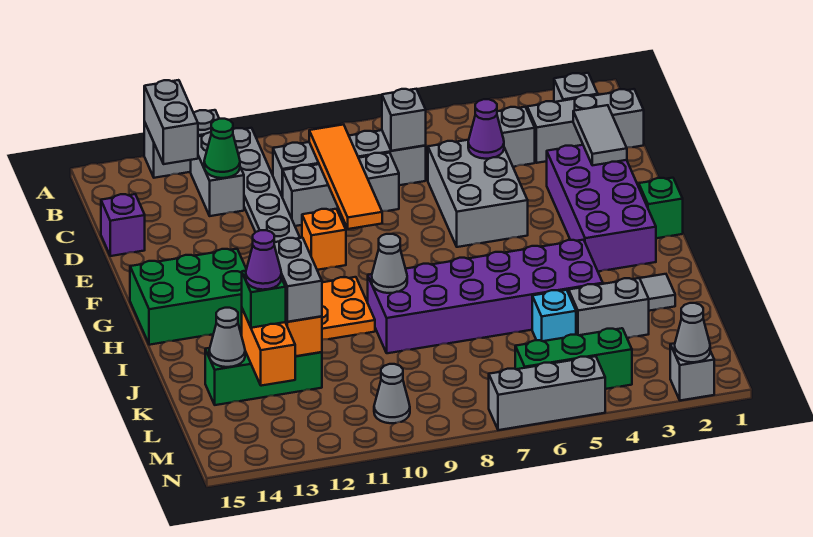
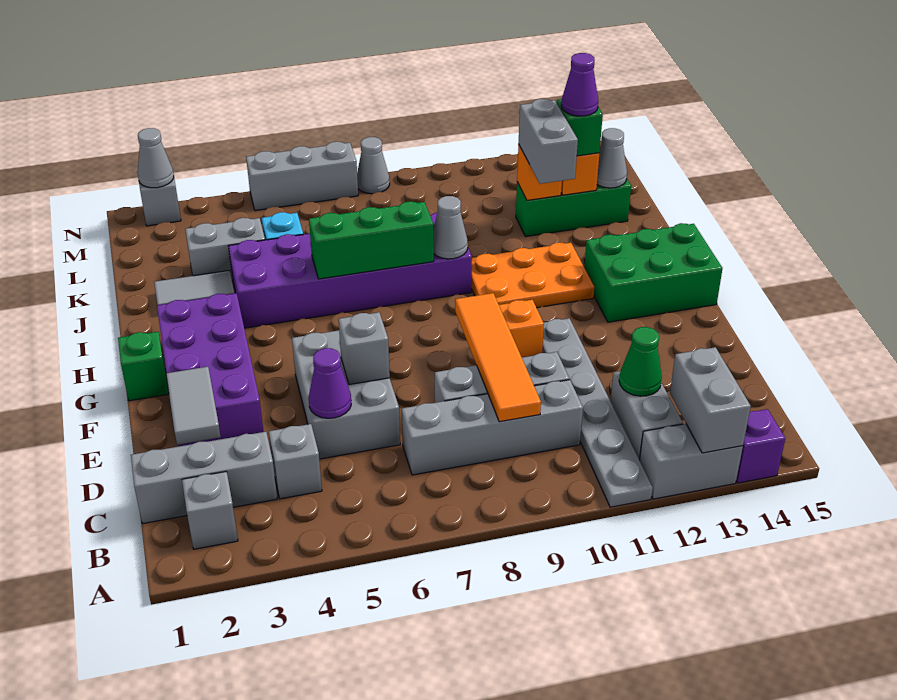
grey 1x1 brick [382,89,426,151] -> grey 1x1 brick moved to [339,312,390,385]
purple 1x1 brick [101,194,145,256] -> purple 1x1 brick moved to [736,409,785,483]
green 1x3 brick [515,328,632,389] -> green 1x3 brick moved to [309,202,434,279]
grey 1x1 cone [374,364,410,423] -> grey 1x1 cone moved to [357,137,390,194]

